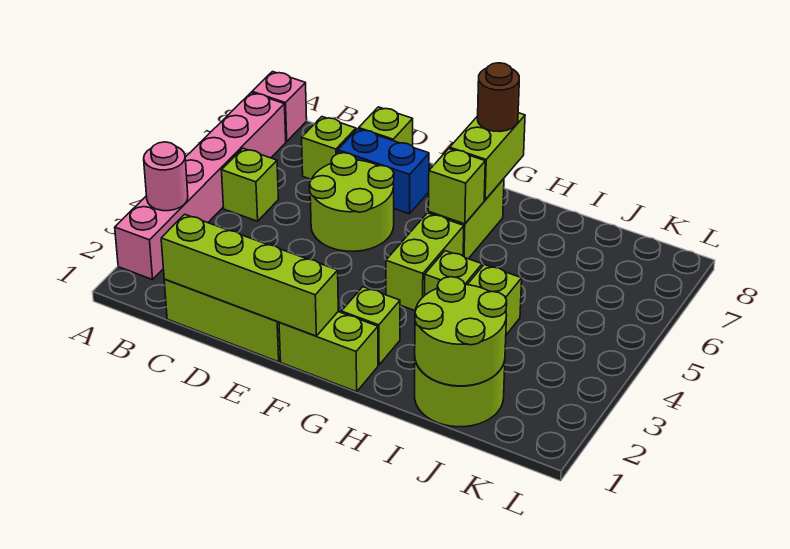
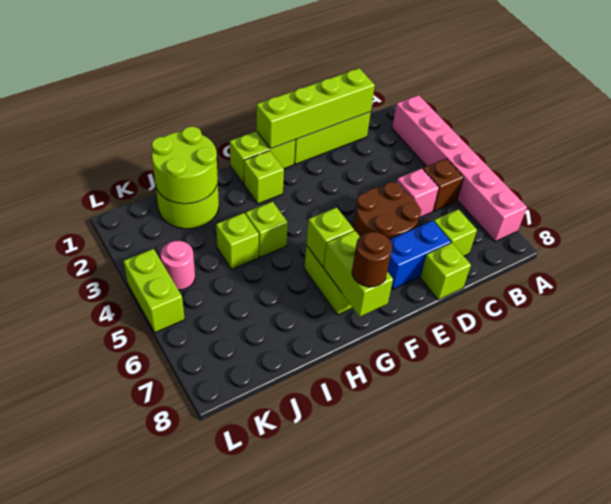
pink 1x1 round brick [144,142,188,211] -> pink 1x1 round brick moved to [161,241,195,290]
pink 1x1 brick [252,72,307,141] -> pink 1x1 brick moved to [397,169,439,217]
lime 1x1 brick [221,148,279,221] -> brown 1x1 brick [423,158,464,211]
lime 2x2 round brick [309,153,394,251] -> brown 2x2 round brick [354,182,421,240]
lime 1x2 brick [386,213,464,311] -> lime 1x2 brick moved to [124,249,185,332]

